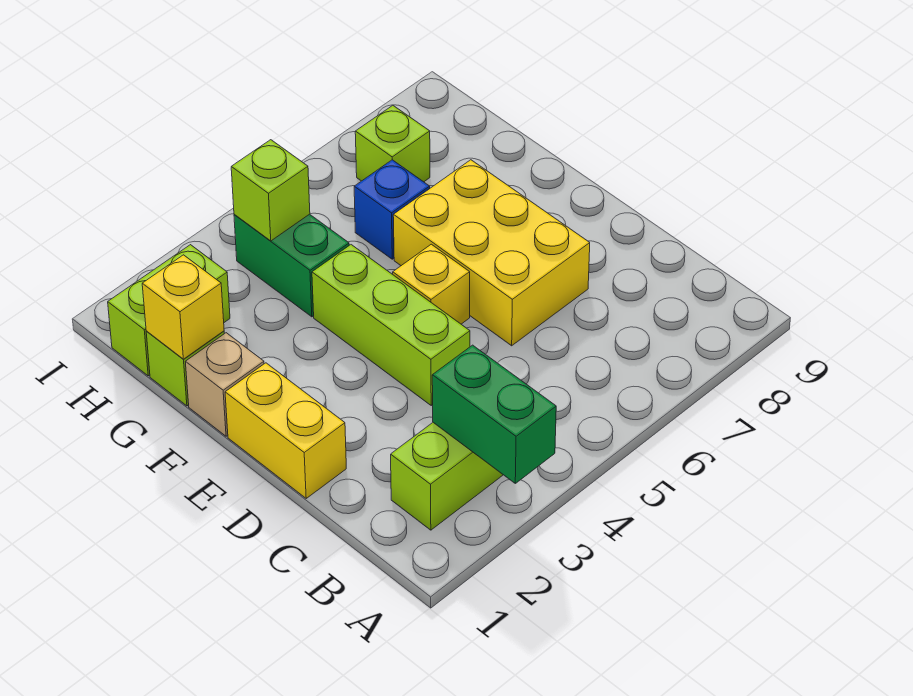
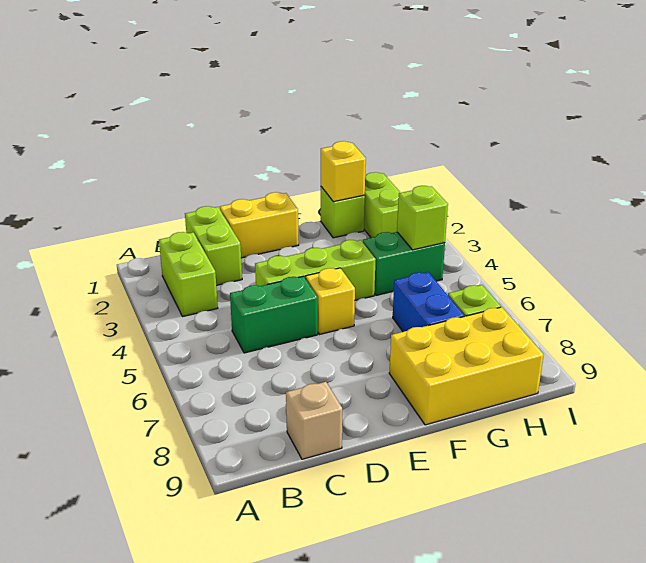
green 1x2 brick [432,345,556,483] -> green 1x2 brick moved to [230,276,318,353]
none -> lime 1x2 brick [185,206,242,286]
yellow 2x3 brick [393,160,590,346] -> yellow 2x3 brick moved to [389,307,544,425]
tan 1x1 brick [186,333,264,436] -> tan 1x1 brick moved to [286,382,342,459]
blue 1x1 brick [354,160,430,259] -> blue 1x2 brick [393,272,464,332]

